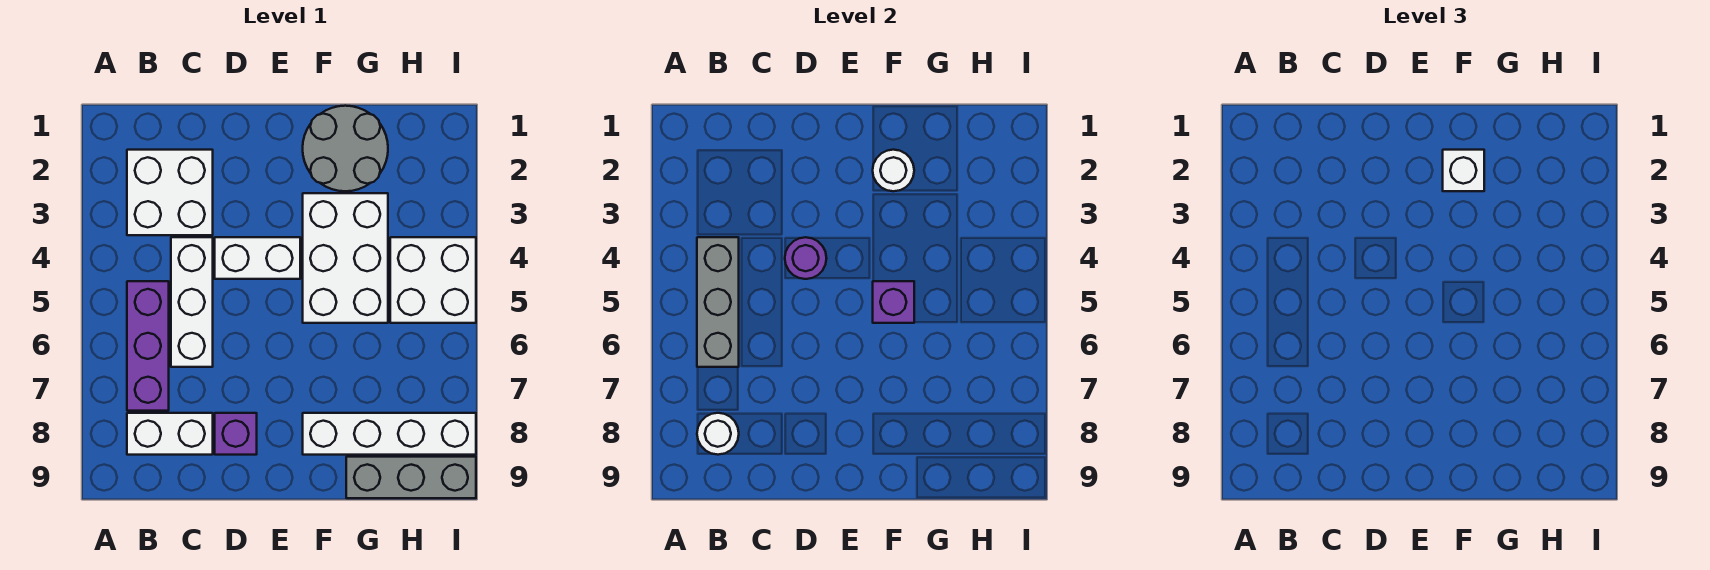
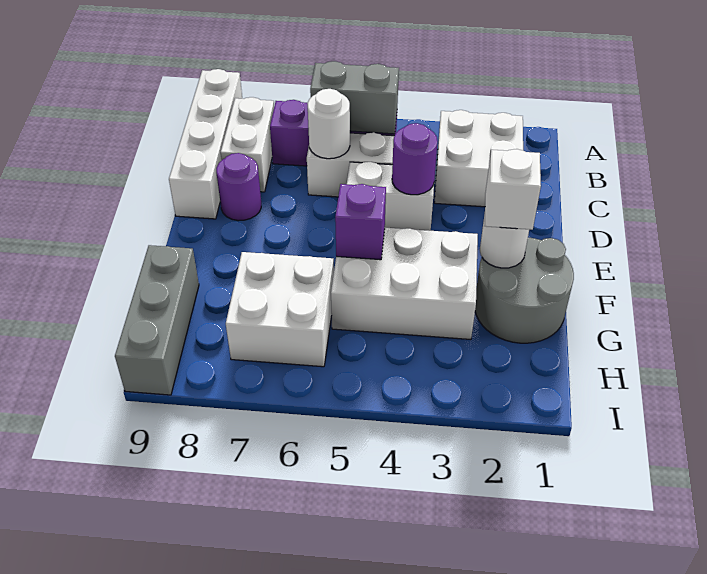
grey 1x3 brick [697,237,739,367] -> grey 1x2 brick [310,61,399,134]
white 1x1 round brick [697,413,739,455] -> white 1x1 round brick moved to [307,89,350,159]
white 1x2 brick [215,237,300,279] -> white 1x2 brick turned to [347,162,434,231]
purple 1x1 brick [215,413,257,455] -> purple 1x1 round brick [216,153,261,221]
white 1x4 brick [303,413,476,455] -> white 1x4 brick moved to [169,69,242,219]
white 2x2 brick [390,237,476,323] -> white 2x2 brick moved to [226,252,334,367]

